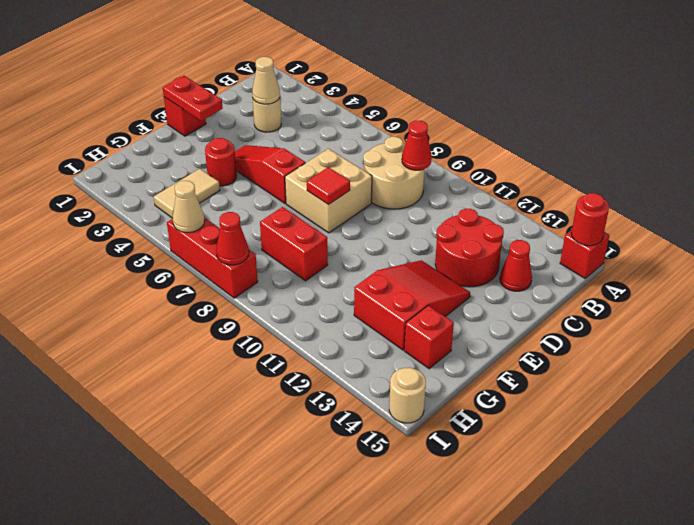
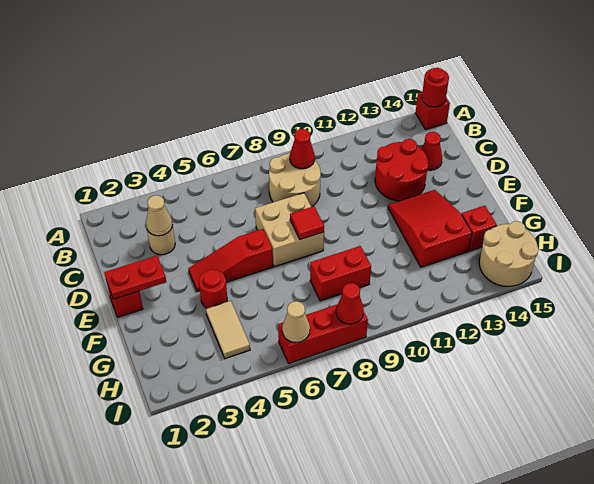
tan 1x1 round brick [389,368,426,423] -> tan 2x2 round brick [479,221,539,286]

